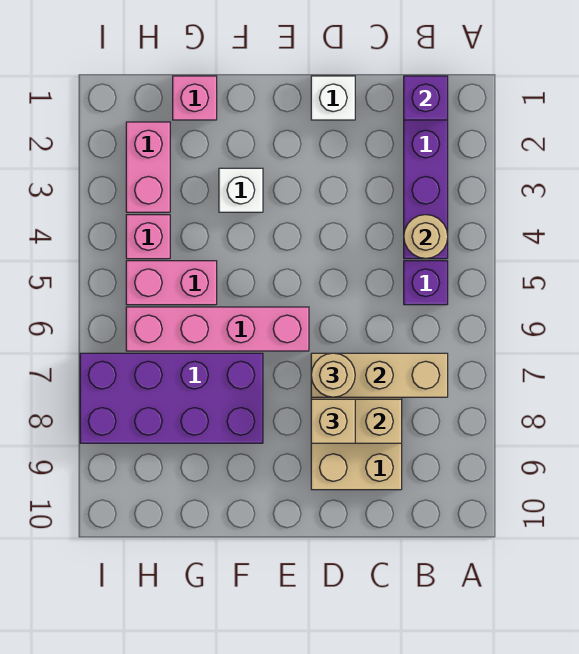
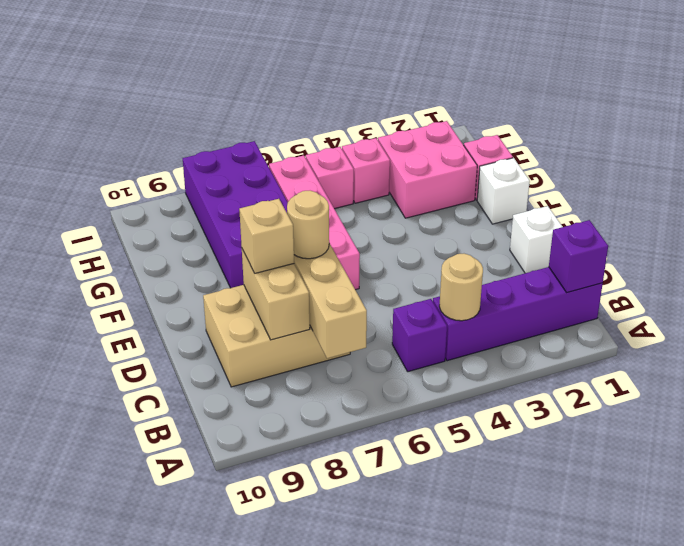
white 1x1 brick [219,168,263,212] -> white 1x1 brick moved to [477,158,530,224]
pink 1x2 brick [126,261,217,305] -> pink 1x1 brick [306,147,354,209]
pink 1x2 brick [126,122,170,212] -> pink 2x2 brick [378,121,477,218]

